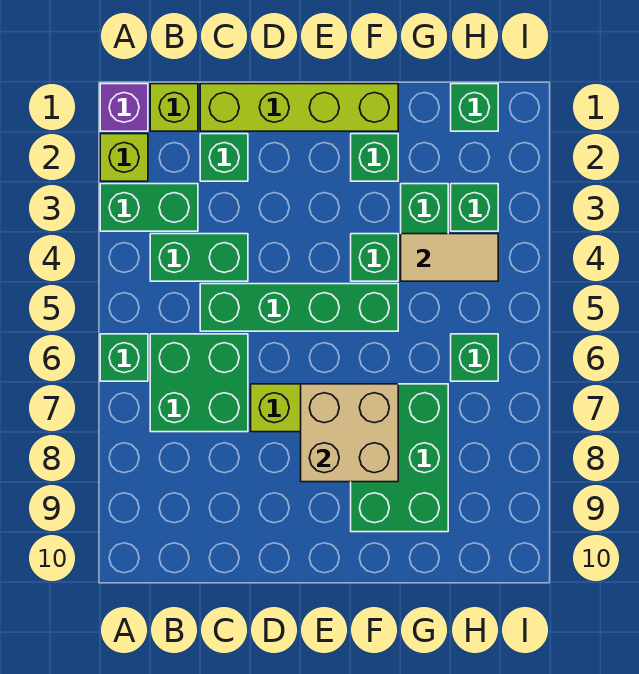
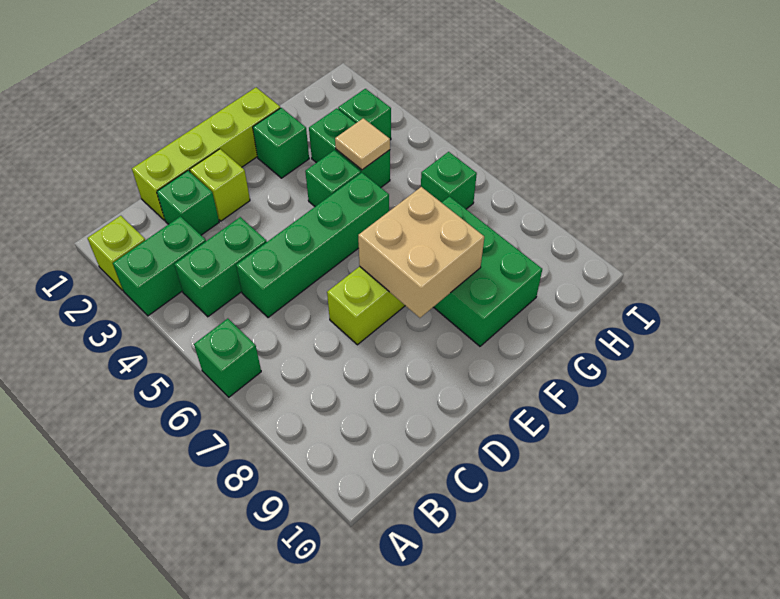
purple 1x1 brick [100,84,148,131] -> none
lime 1x1 brick [150,84,198,131] -> lime 1x1 brick moved to [190,149,250,221]
green 2x2 brick [150,334,248,432] -> none
tan 1x2 tile [401,234,498,281] -> tan 1x1 tile [335,118,390,170]
green 1x1 brick [451,84,498,131] -> none

